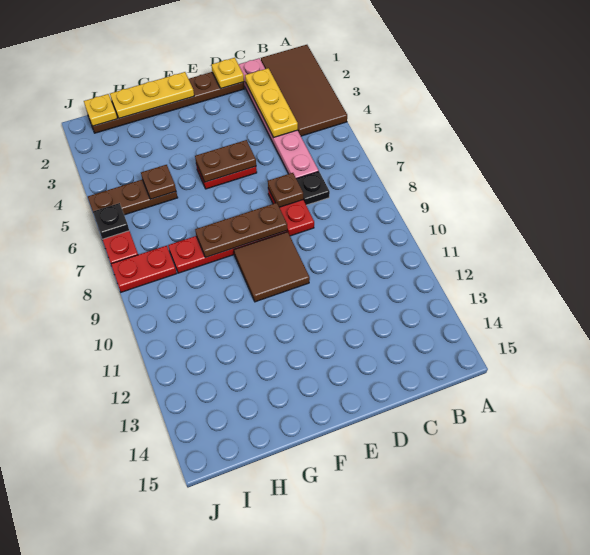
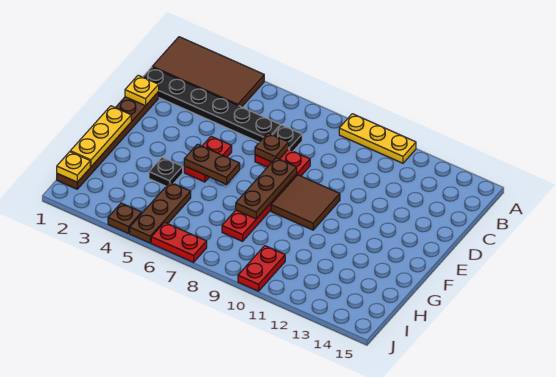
pink 1x6 plate [238,58,319,179] -> black 1x6 plate [143,67,281,142]
yellow 1x3 plate [245,68,298,137] -> yellow 1x3 plate moved to [339,114,416,163]
brown 1x2 plate [195,140,256,182] -> brown 1x2 plate turned to [184,144,240,184]
brown 1x1 plate [141,165,176,199] -> brown 1x1 plate moved to [108,203,142,233]
red 1x2 plate [111,246,177,292] -> red 1x2 plate moved to [238,246,285,291]
black 1x1 plate [93,203,129,239] -> black 1x1 plate moved to [149,157,183,186]

